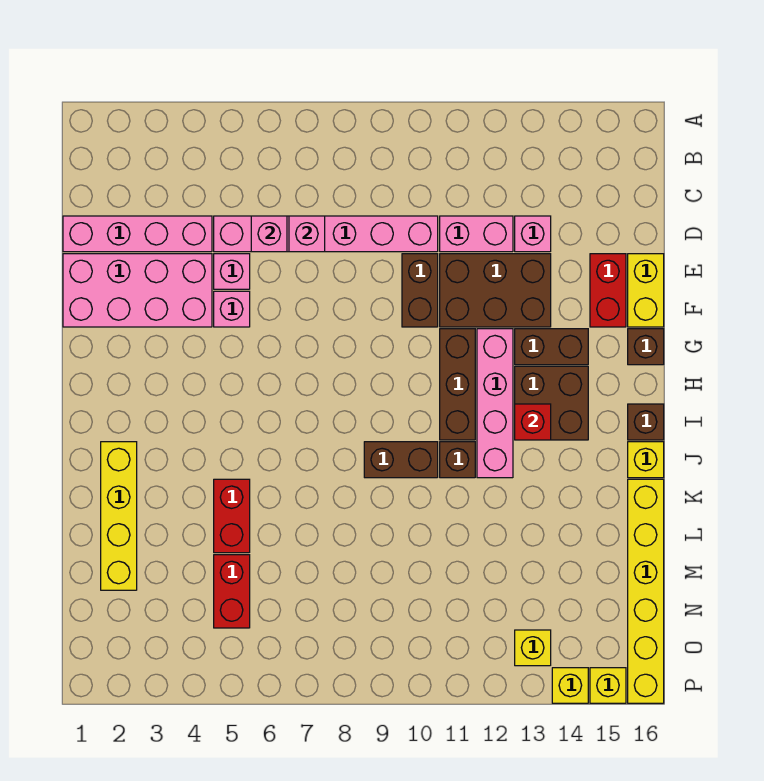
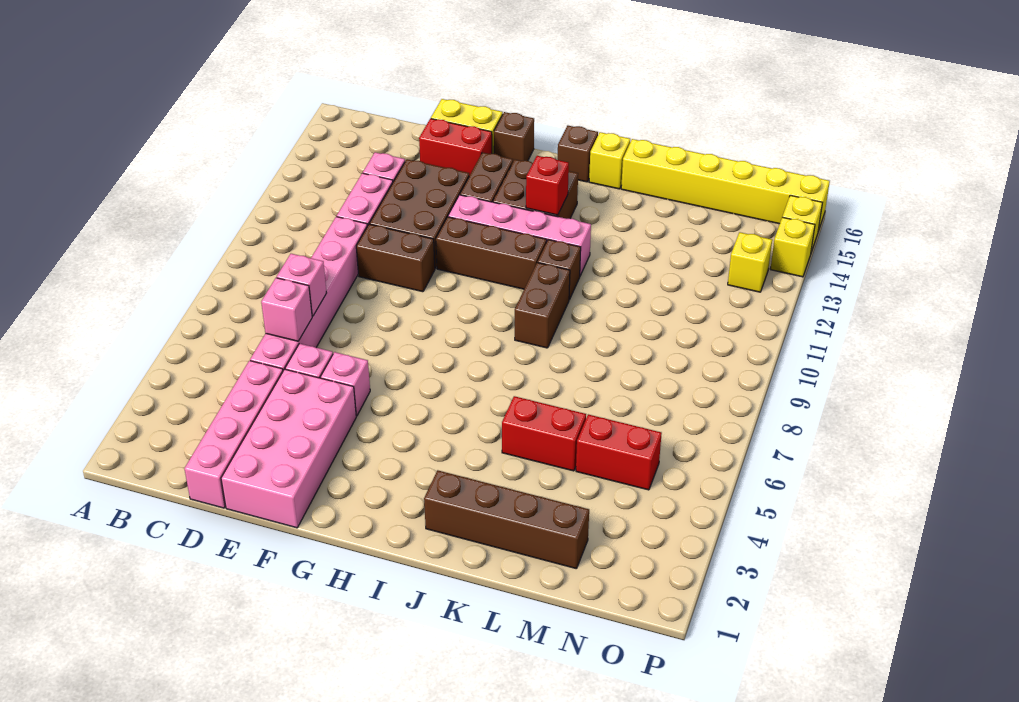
yellow 1x4 brick [101,442,137,590] -> brown 1x4 brick [424,471,589,569]

